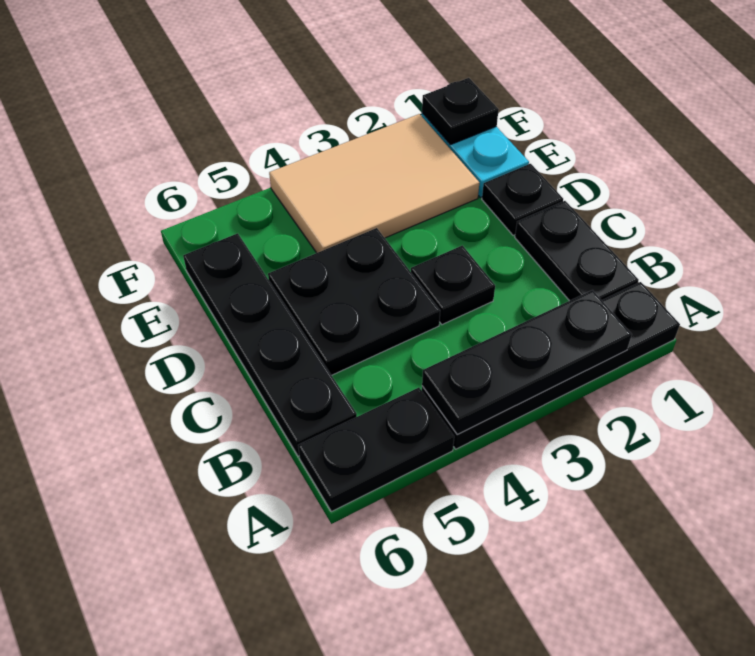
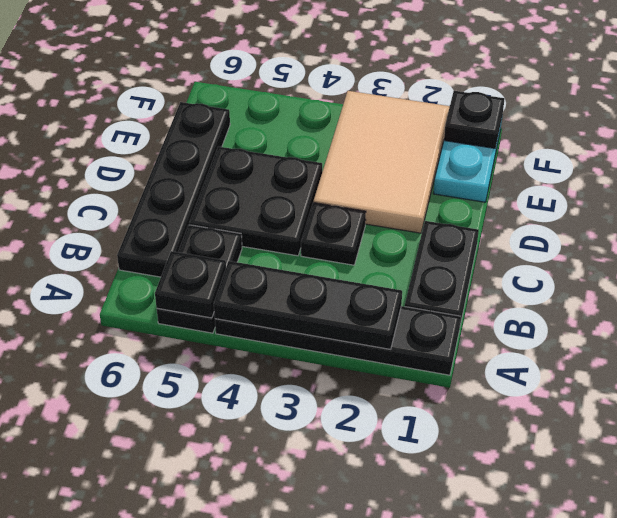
black 1x2 plate [298,388,454,512] -> black 1x2 plate turned to [157,225,242,333]
black 1x1 plate [482,164,563,236] -> black 1x1 plate moved to [155,251,226,318]
tan 2x3 tile [269,114,479,253] -> tan 2x3 tile turned to [314,91,450,233]

